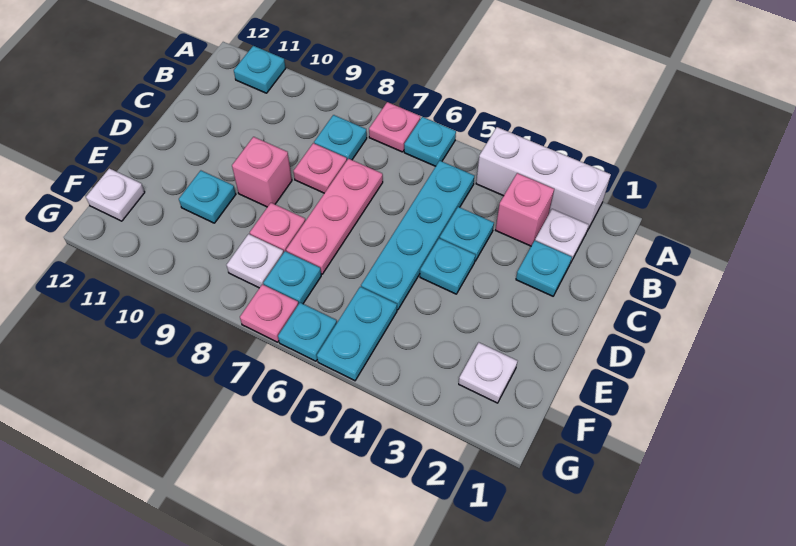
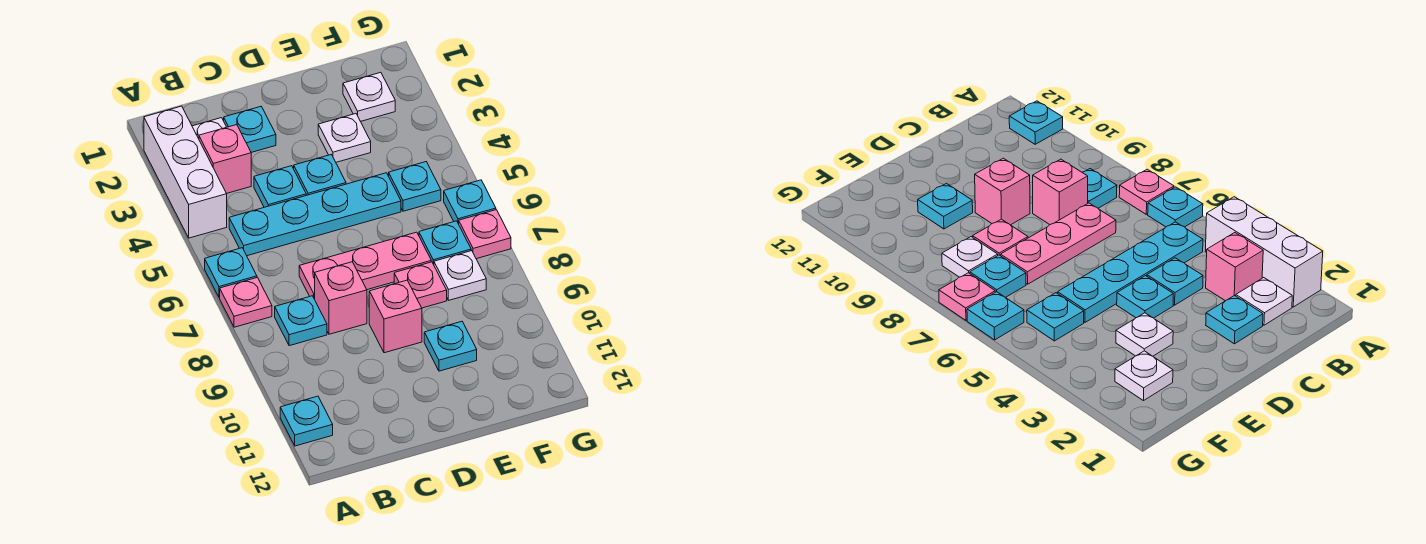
pink 1x1 plate [293,143,347,193] -> pink 1x1 brick [315,262,367,334]
cyan 1x2 plate [317,287,397,381] -> cyan 1x1 plate [389,162,441,211]
white 1x1 plate [86,168,145,221] -> white 1x1 plate moved to [318,114,371,162]

